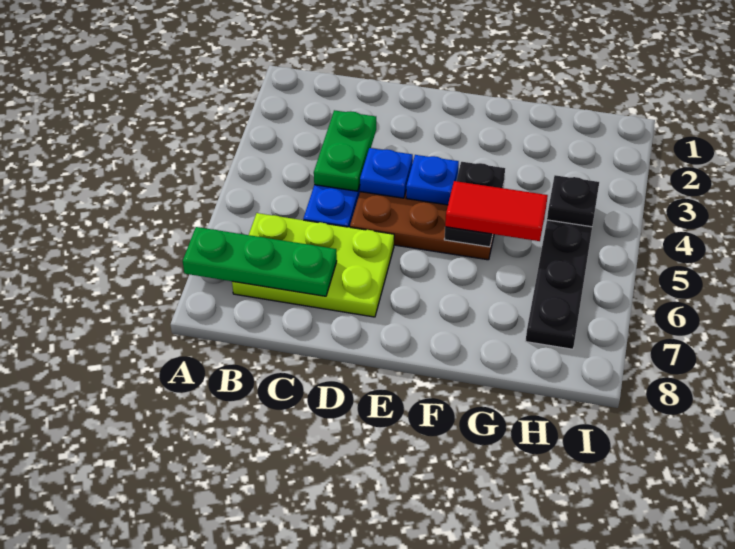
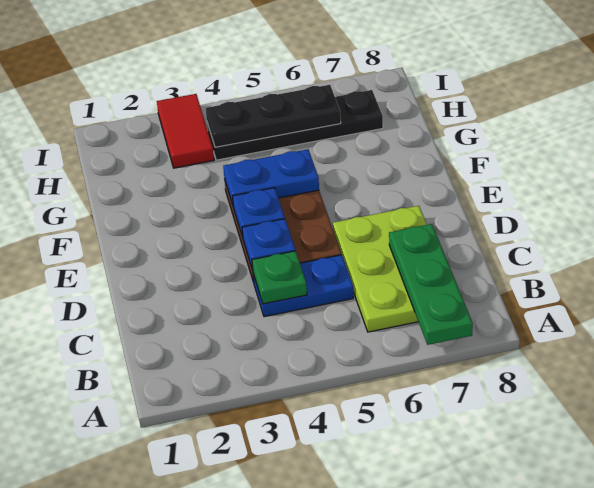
green 1x2 plate [314,110,376,191] -> green 1x1 plate [252,251,307,304]
black 1x2 plate [444,162,505,247] -> blue 1x2 plate [223,149,319,205]
red 1x2 tile [445,181,548,241] -> red 1x2 tile moved to [157,94,214,168]
black 1x1 plate [547,175,599,227] -> black 1x3 plate [206,85,341,147]

